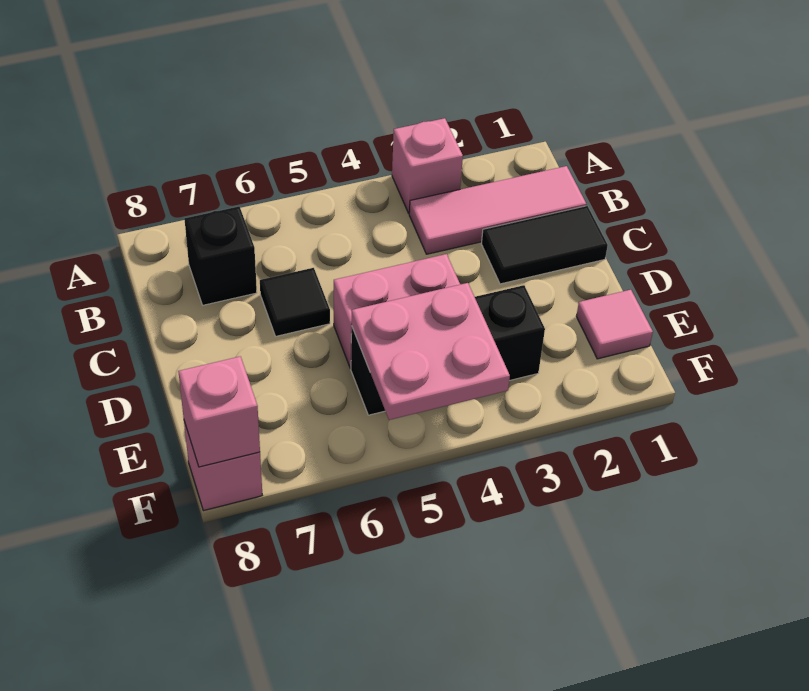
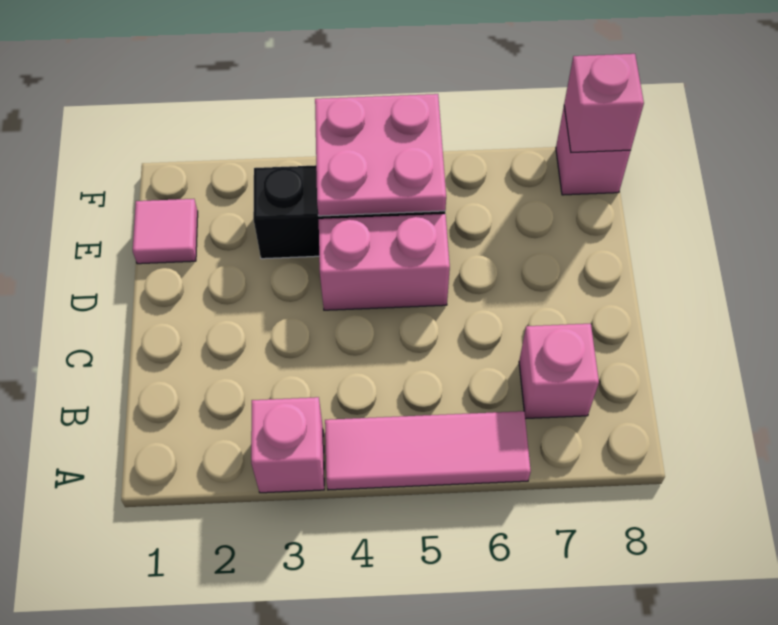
pink 1x3 tile [409,166,586,254] -> pink 1x3 tile moved to [325,411,531,490]
black 1x1 brick [184,206,257,305] -> pink 1x1 brick [519,324,599,419]
black 1x2 tile [481,206,608,284] -> none
black 1x1 tile [260,268,330,336] -> none

